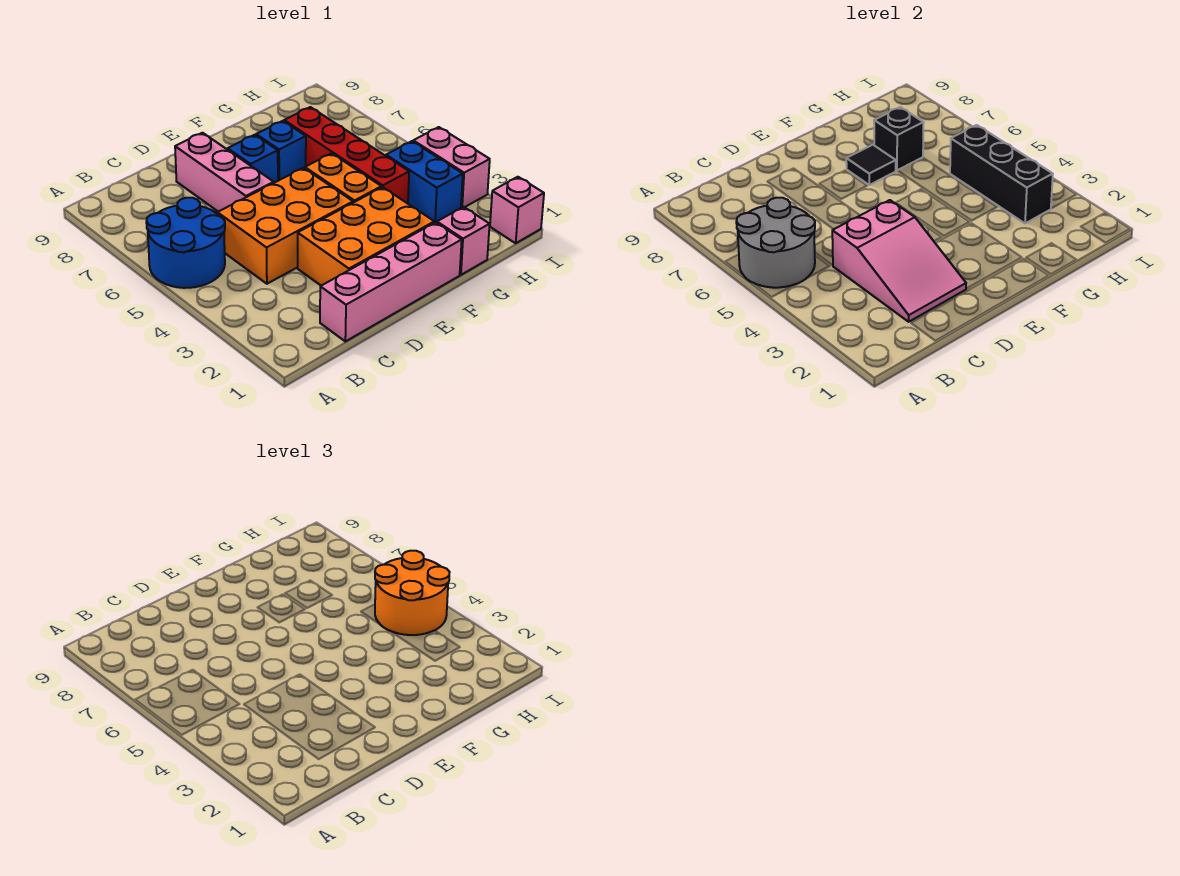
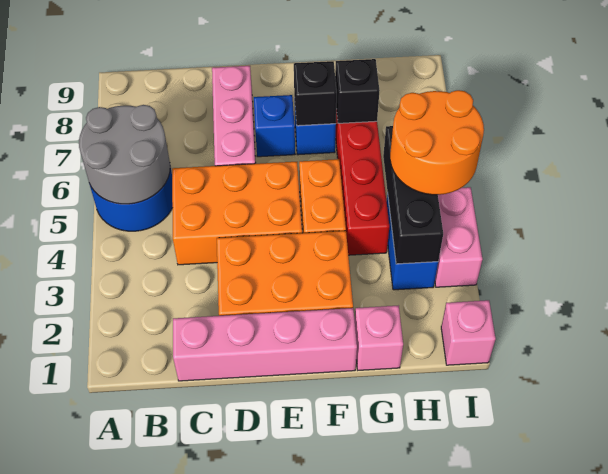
pink 2x3 slope [832,200,966,322] -> none
black 1x1 tile [846,145,896,185] -> black 1x1 brick [294,61,337,126]

